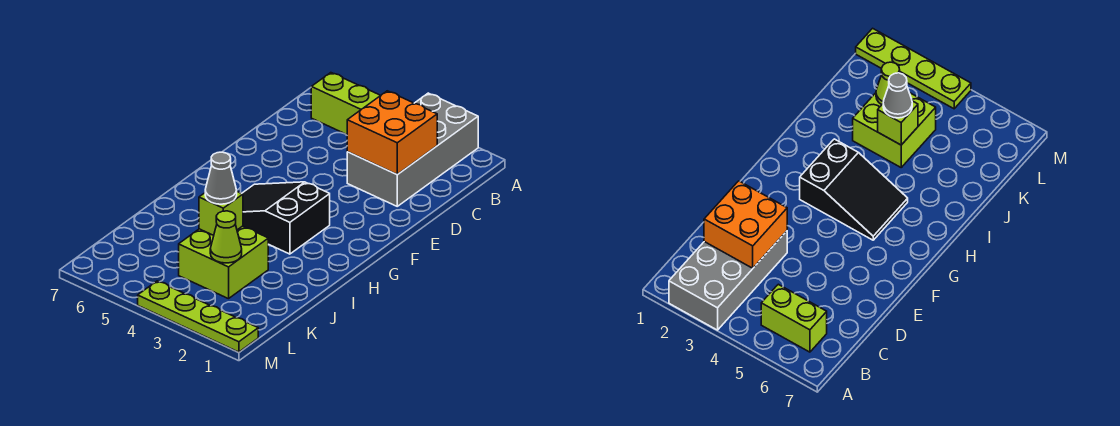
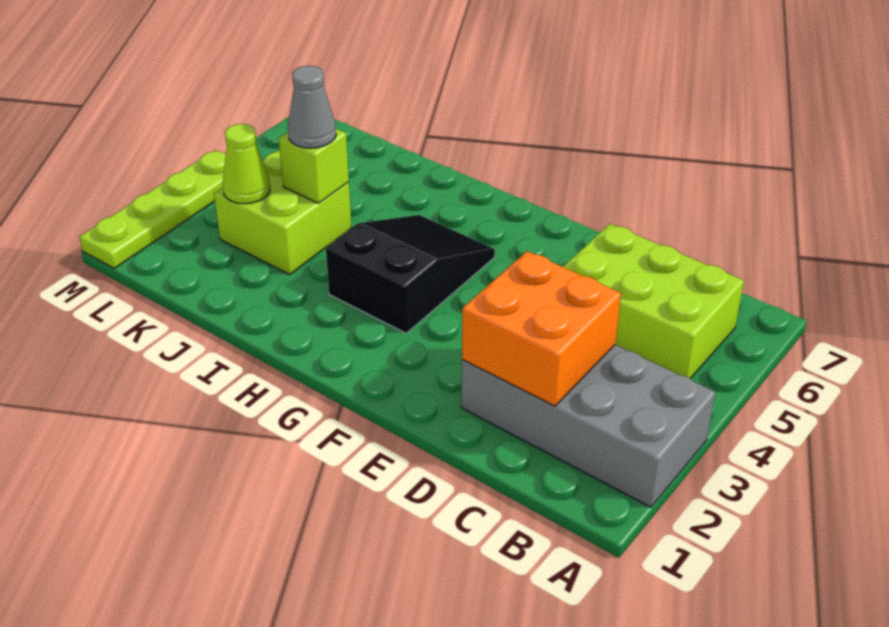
lime 1x2 brick [311,73,381,134] -> lime 2x3 brick [563,224,744,378]

